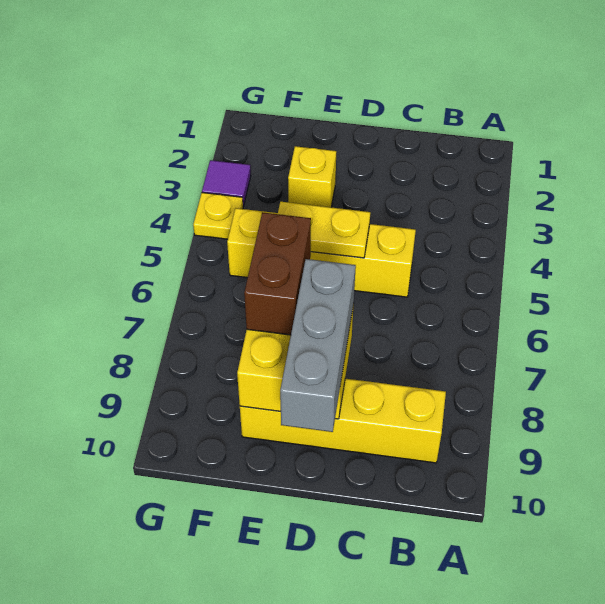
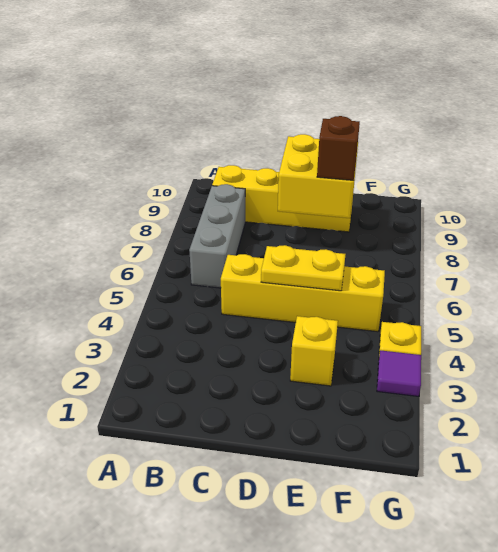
grey 1x3 brick [280,259,356,432] -> grey 1x3 brick moved to [189,184,245,288]
brown 1x2 brick [244,212,311,335] -> brown 1x1 brick [317,116,360,180]

